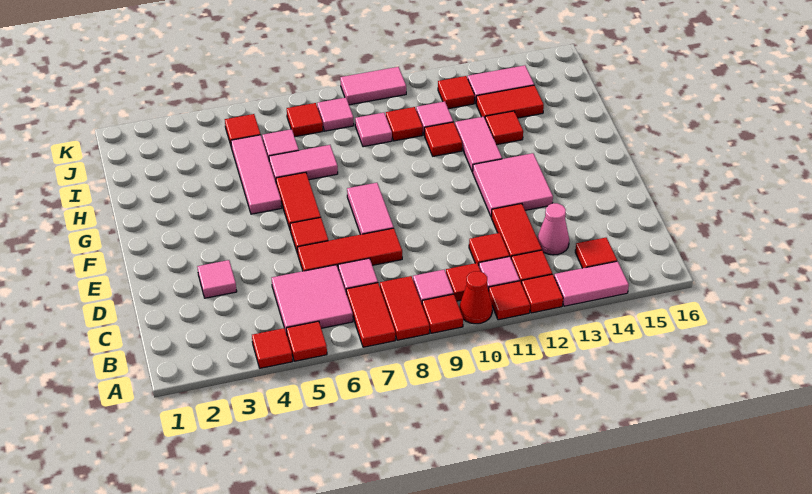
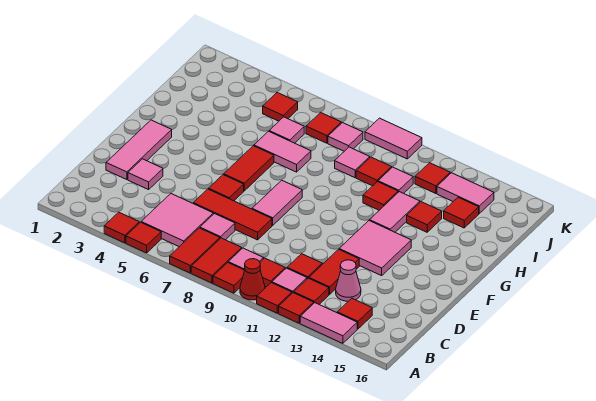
pink 1x3 tile [231,135,282,214] -> pink 1x3 tile moved to [106,120,172,180]
red 1x2 tile [476,85,544,118] -> red 1x1 tile [444,197,479,228]

